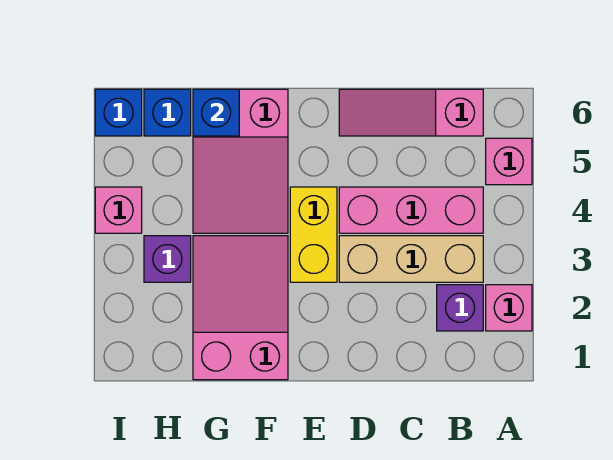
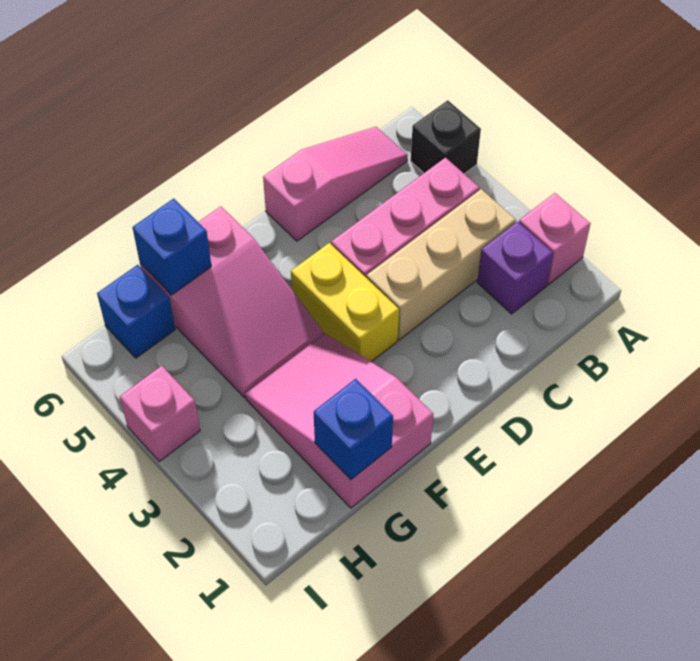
pink 1x1 brick [486,138,532,185] -> black 1x1 brick [411,100,481,174]
pink 1x3 slope [339,89,483,136] -> pink 1x3 slope turned to [263,127,408,241]
purple 1x1 brick [144,236,191,282] -> none
blue 1x1 brick [95,89,142,136] -> blue 1x1 brick moved to [314,379,393,479]

